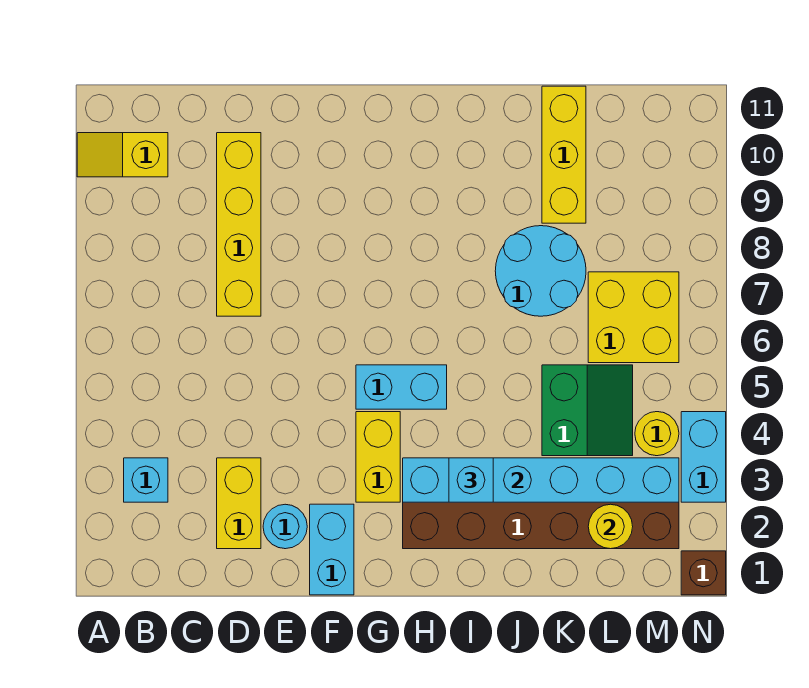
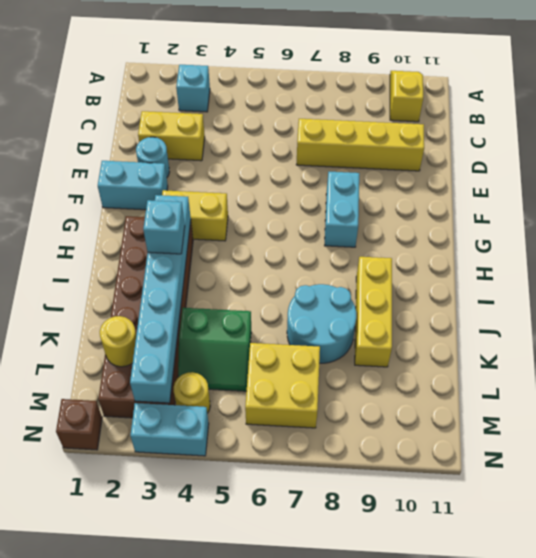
cyan 1x2 brick [356,365,447,409] -> cyan 1x2 brick moved to [325,172,359,247]
yellow 1x3 brick [542,86,586,223] -> yellow 1x3 brick turned to [355,257,392,367]

